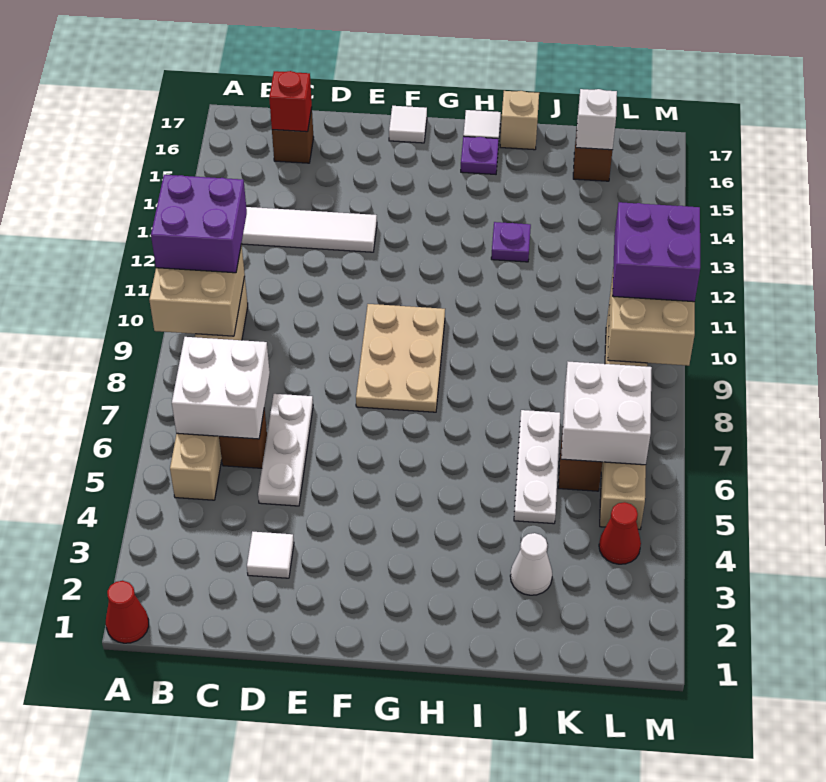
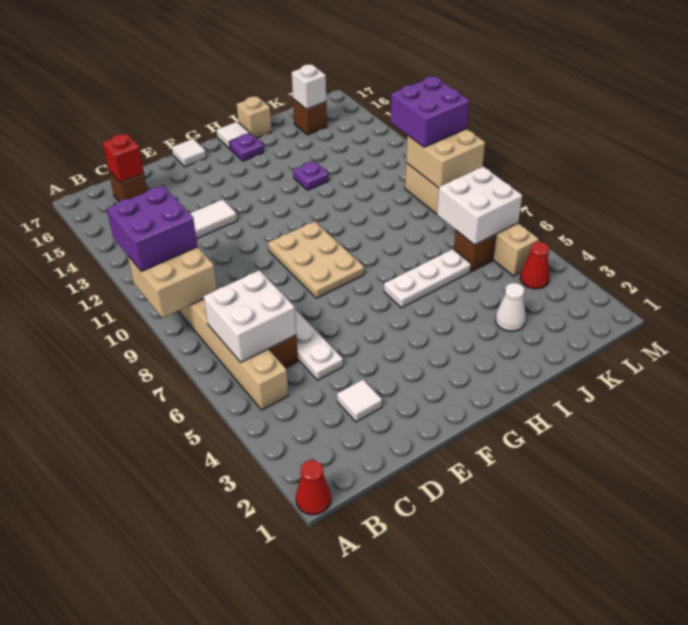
white 1x3 plate [514,410,560,524] -> white 1x3 plate turned to [384,249,471,308]

